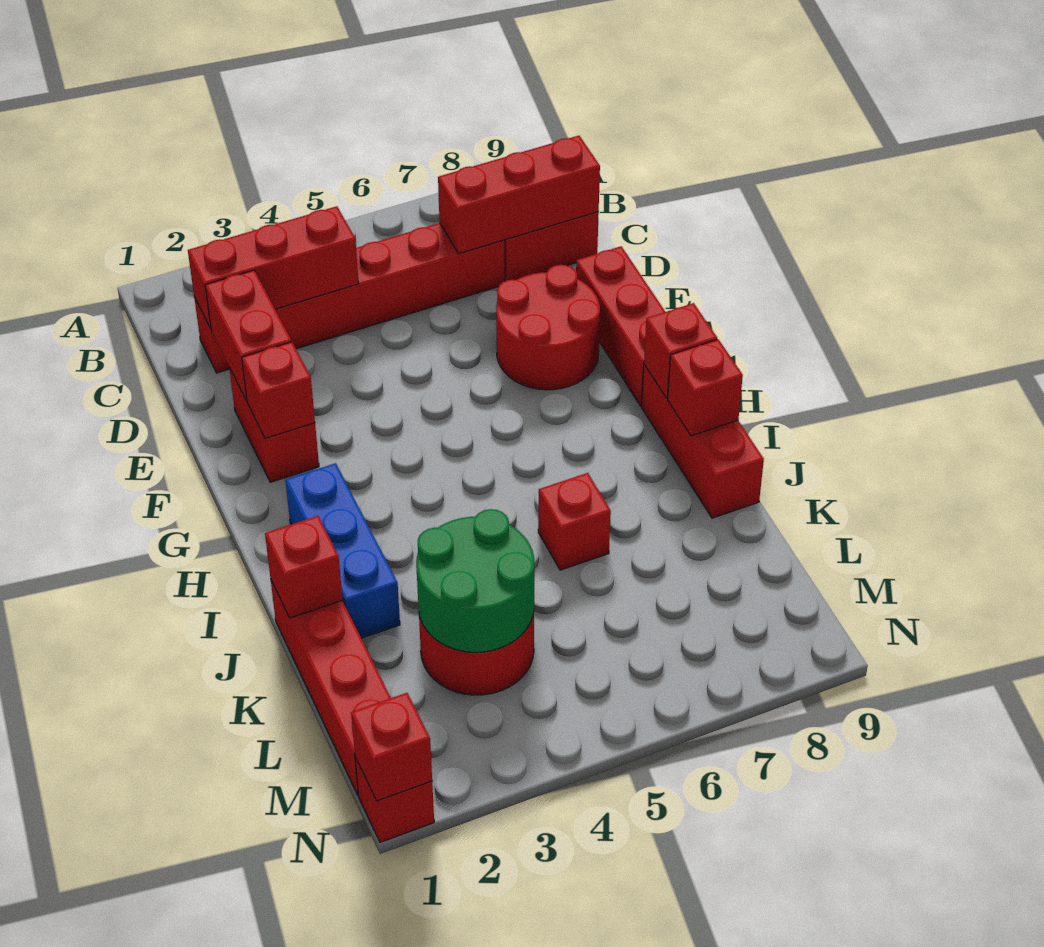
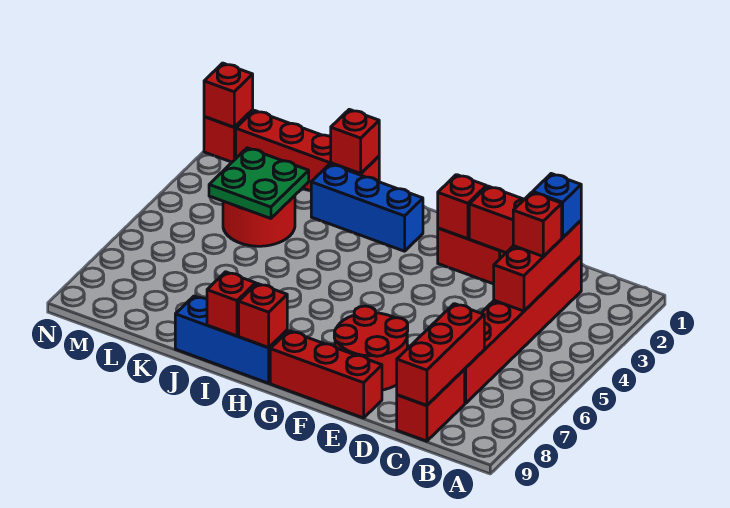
none -> blue 1x1 brick [533,174,581,238]
red 1x3 brick [642,365,764,518] -> blue 1x3 brick [175,296,287,383]
red 1x1 brick [538,473,611,570] -> red 1x1 brick moved to [513,192,562,257]
green 2x2 round brick [416,509,534,652] -> green 2x2 plate [209,148,309,219]

